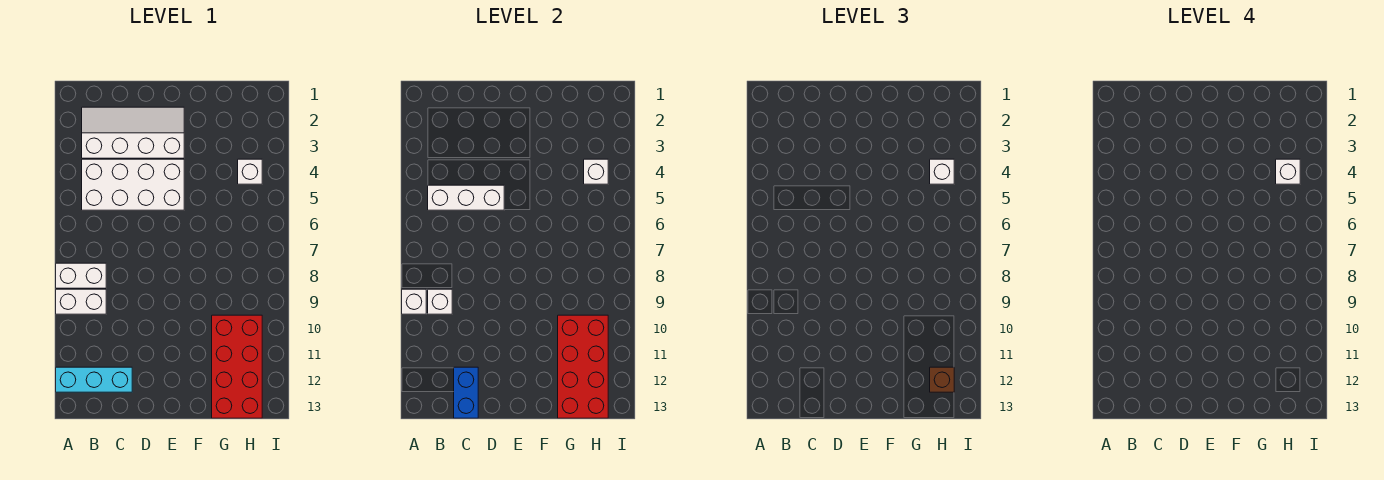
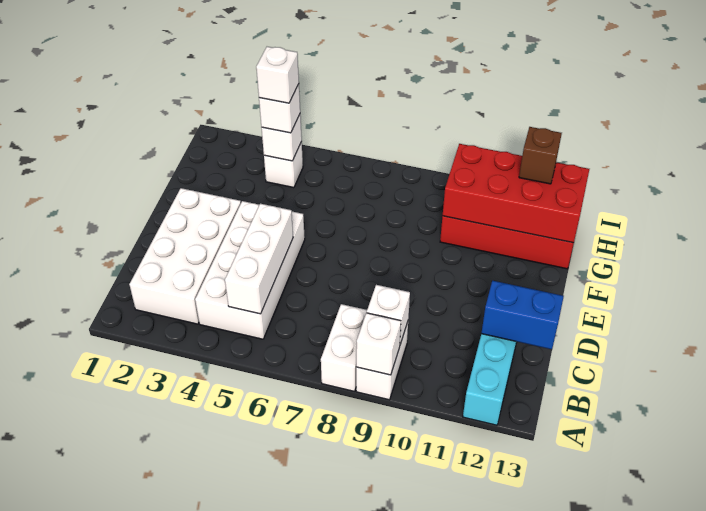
white 2x4 slope [82,107,184,158] -> white 2x4 brick [129,188,241,324]

